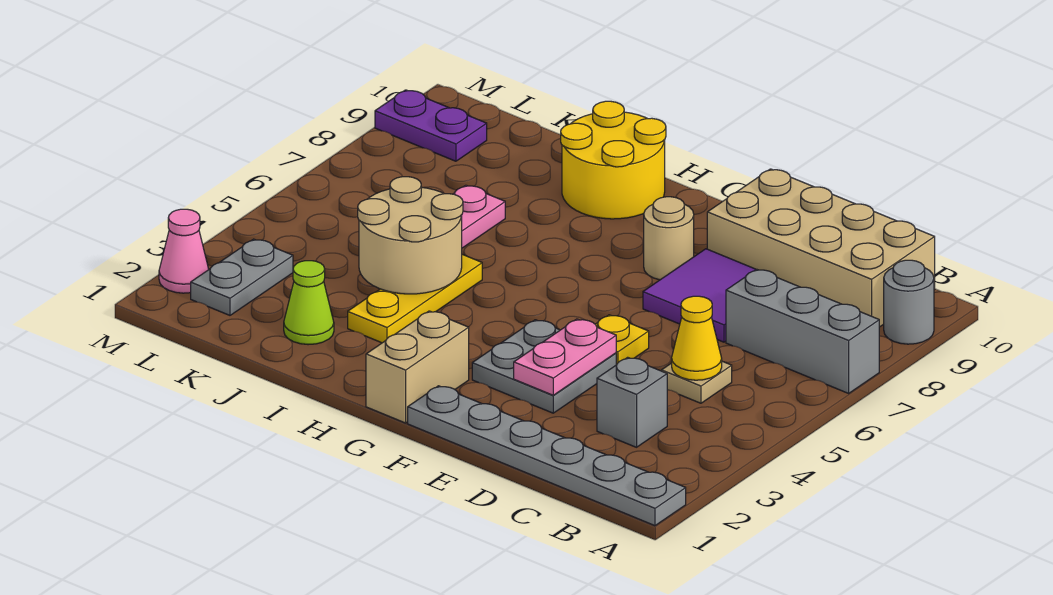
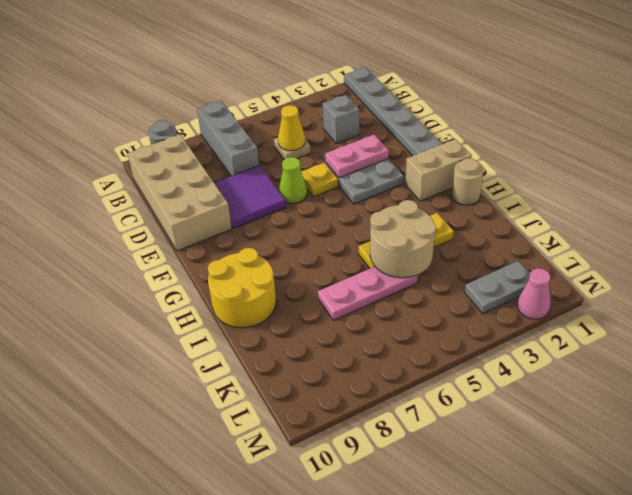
tan 1x1 round brick [644,197,694,280] -> tan 1x1 round brick moved to [452,158,484,205]
lime 1x1 cone [284,261,334,345] -> lime 1x1 cone moved to [279,157,307,204]
purple 1x2 plate [375,90,487,161] -> none

